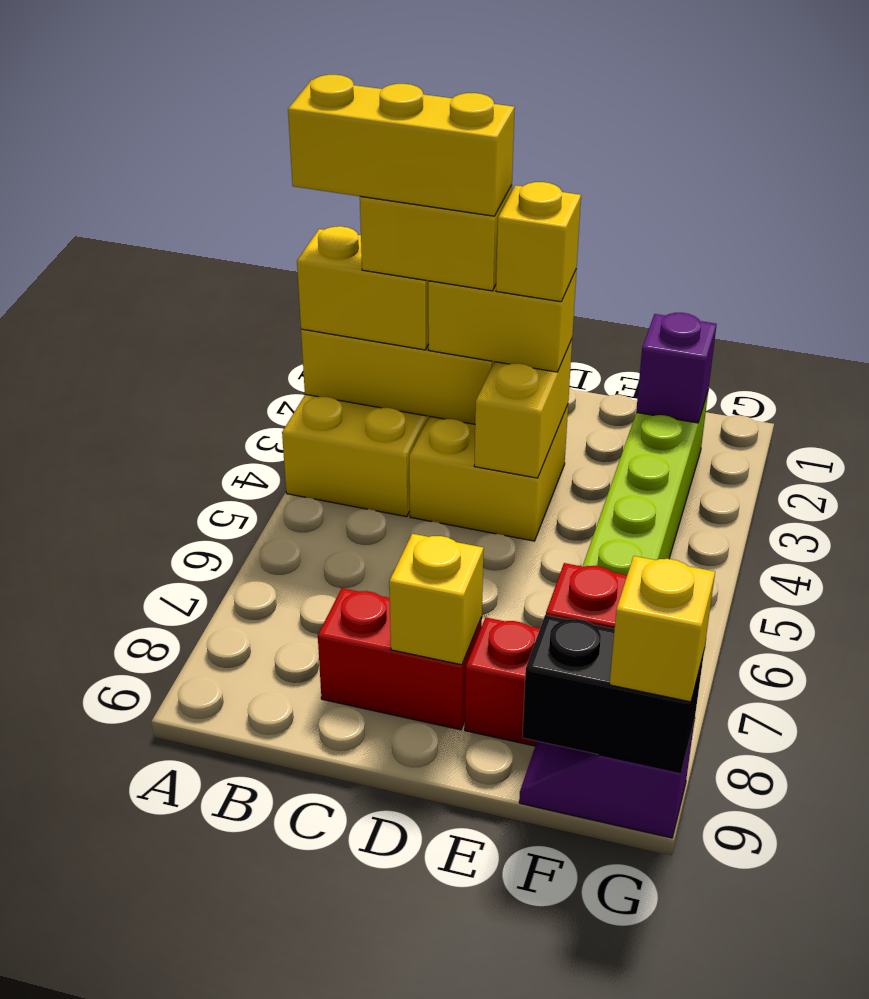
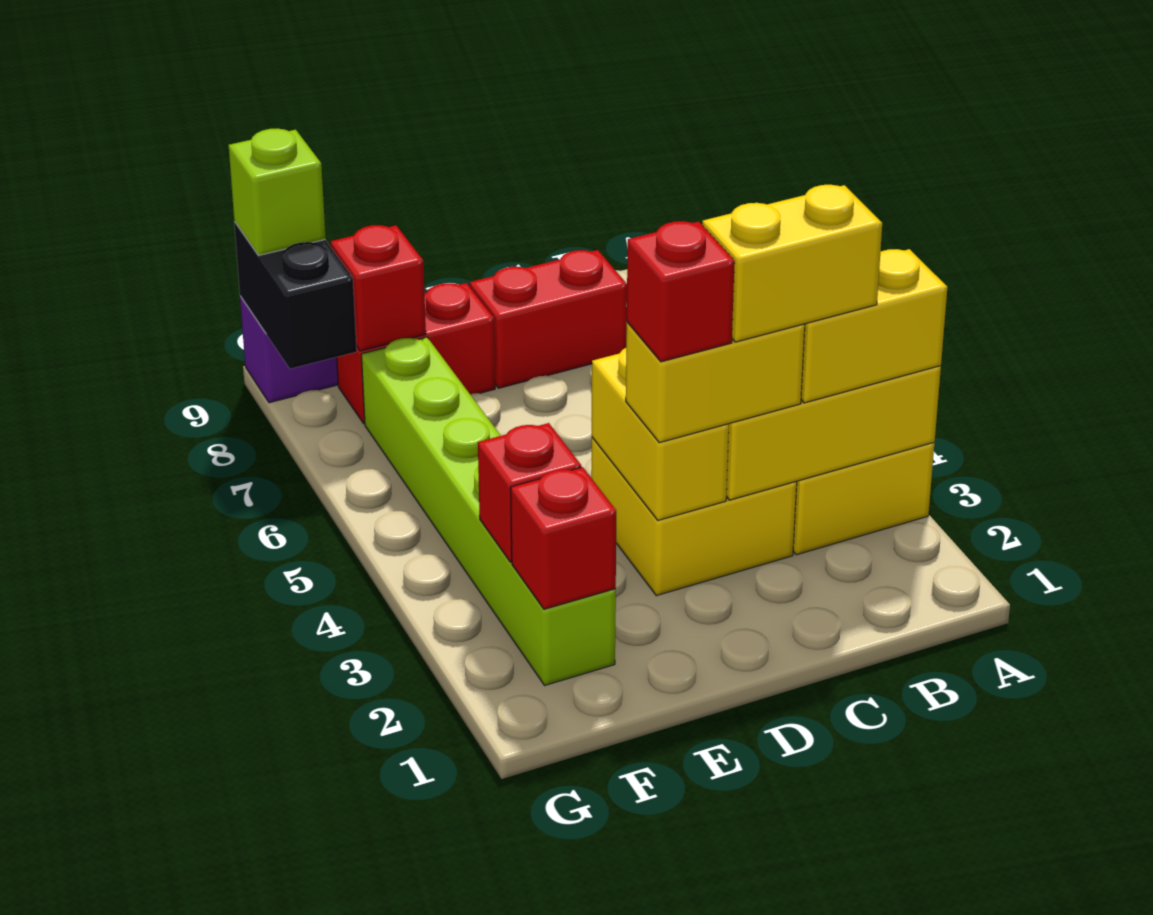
yellow 1x3 brick [288,75,515,216] -> none
yellow 1x1 brick [496,182,581,302] -> red 1x1 brick [627,221,735,362]
yellow 1x1 brick [389,534,484,665] -> none
purple 1x1 brick [636,313,717,423] -> red 1x1 brick [511,467,616,609]
none -> red 1x1 brick [478,423,581,562]
black 1x2 brick [522,615,704,772] -> black 1x2 brick turned to [234,222,357,369]
yellow 1x1 brick [610,556,715,702] -> lime 1x1 brick [229,128,326,255]

